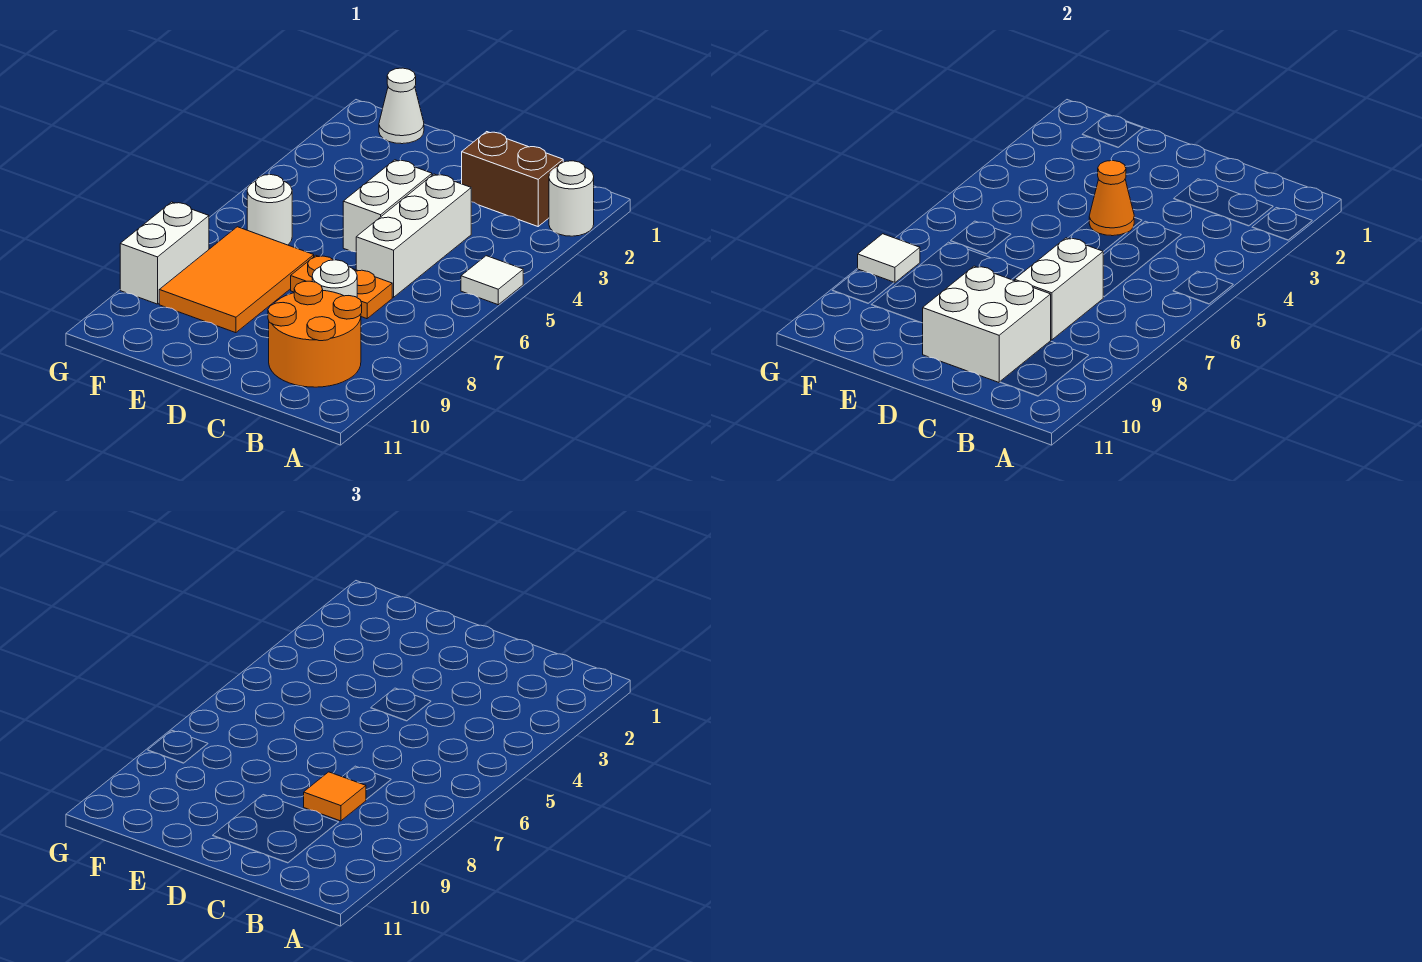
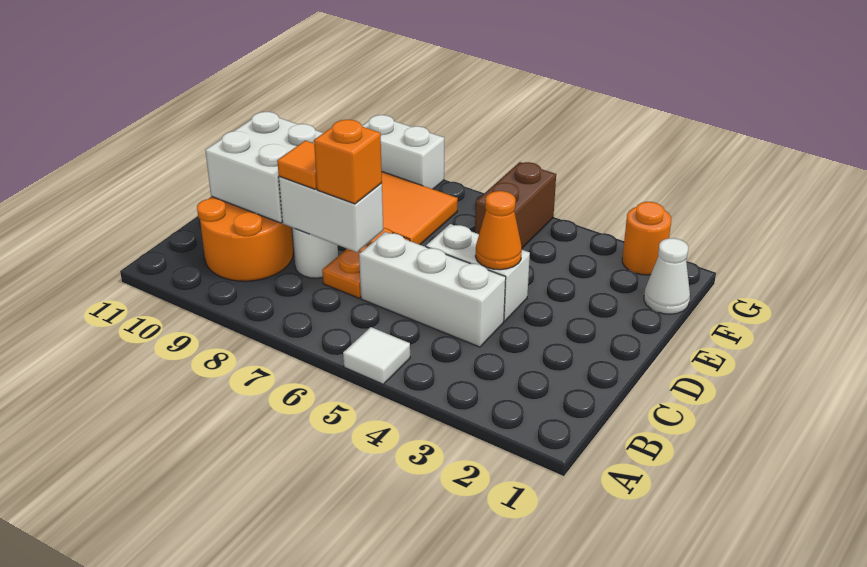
white 1x1 round brick [549,161,594,236] -> none
brown 1x2 brick [462,132,563,226] -> brown 1x2 brick moved to [475,162,556,248]
none -> orange 1x1 brick [314,120,382,204]
white 1x1 round brick [247,175,292,245] -> none
none -> orange 1x1 round brick [622,202,671,275]
white 1x1 tile [858,234,920,283] -> none

